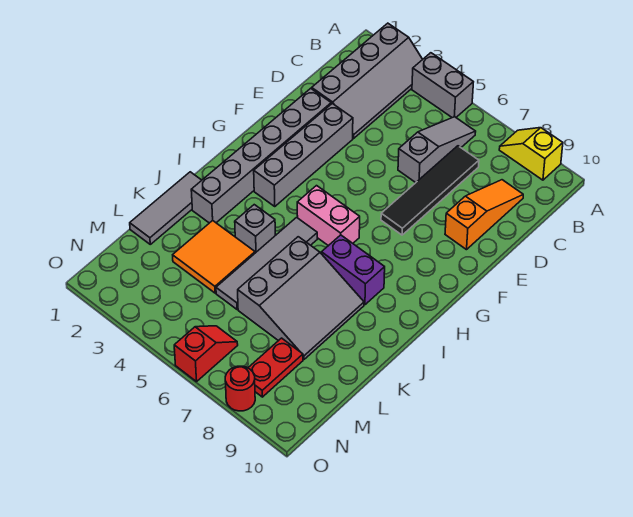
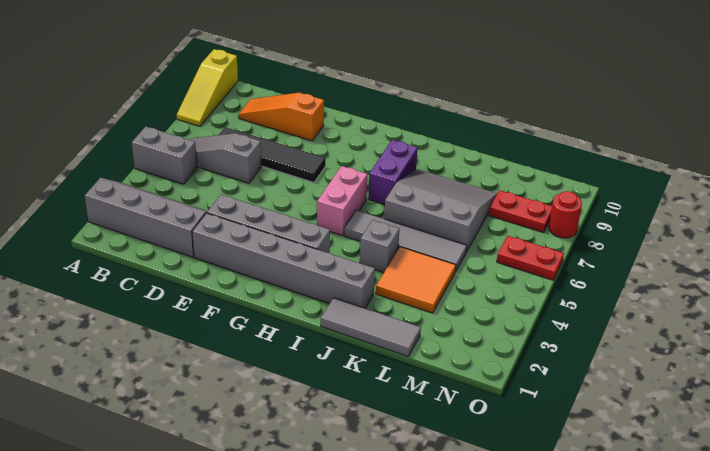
grey 1x2 brick [412,53,473,118] -> grey 1x2 brick turned to [132,126,197,184]
yellow 1x2 slope [499,128,563,180] -> yellow 1x3 slope [177,49,238,126]
red 1x2 slope [174,326,238,382] -> red 1x2 plate [497,236,564,280]

